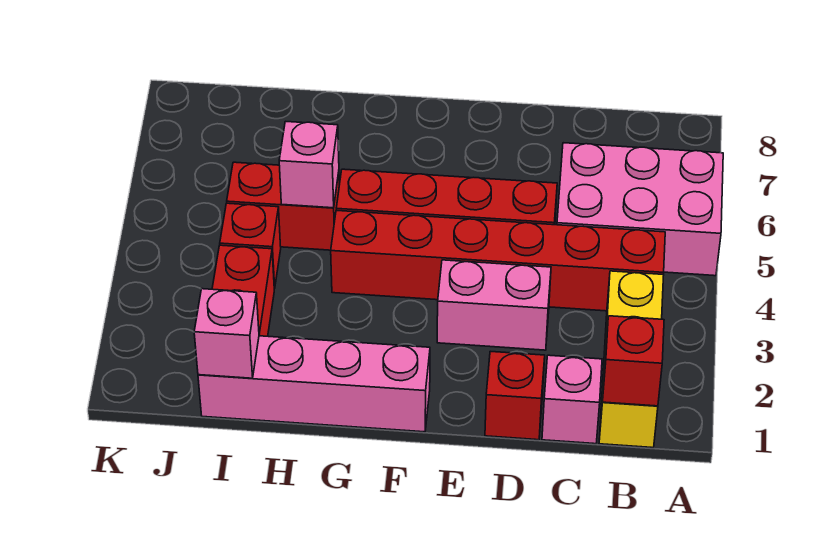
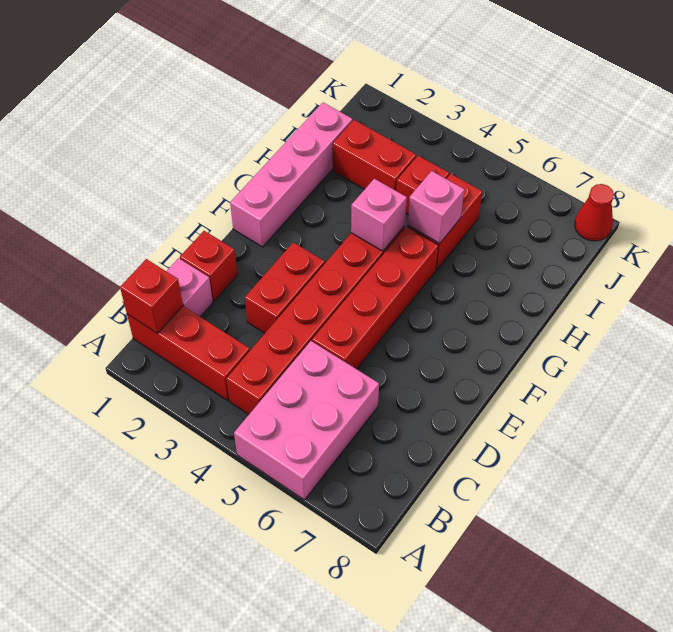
yellow 1x3 brick [599,271,664,448] -> red 1x3 brick [127,306,250,401]
pink 1x2 brick [437,260,551,350] -> red 1x2 brick [245,242,325,333]
pink 1x1 brick [194,289,259,378] -> pink 1x1 brick moved to [351,179,407,251]
none -> red 1x1 cone [575,184,614,241]

